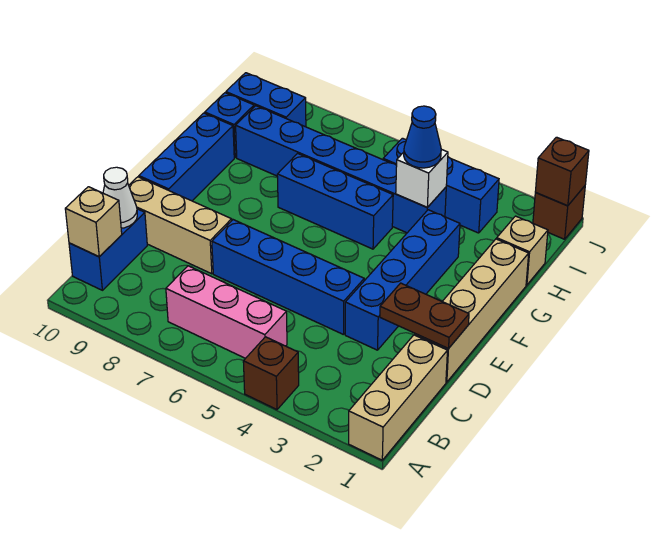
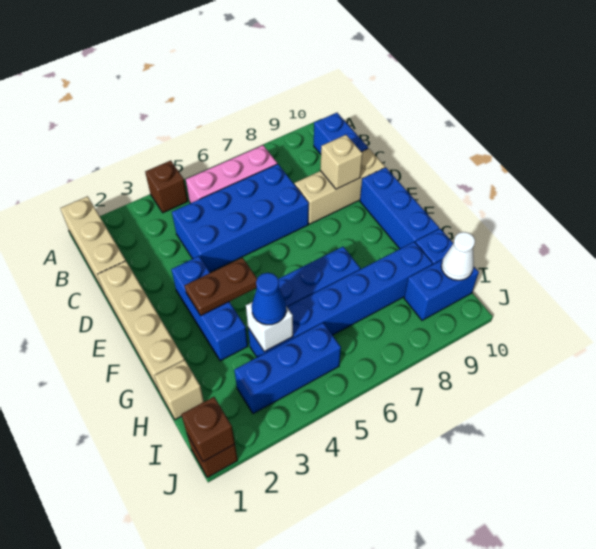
tan 1x1 brick [65,187,122,257] -> tan 1x1 brick moved to [320,135,363,189]
white 1x1 cone [103,167,137,228] -> white 1x1 cone moved to [441,232,475,280]
brown 1x2 plate [380,283,469,349] -> brown 1x2 plate moved to [185,258,257,315]
blue 1x4 brick [345,210,460,350] -> blue 1x3 brick [171,256,248,361]
blue 1x4 brick [212,220,364,335] -> blue 2x4 brick [172,164,309,272]

